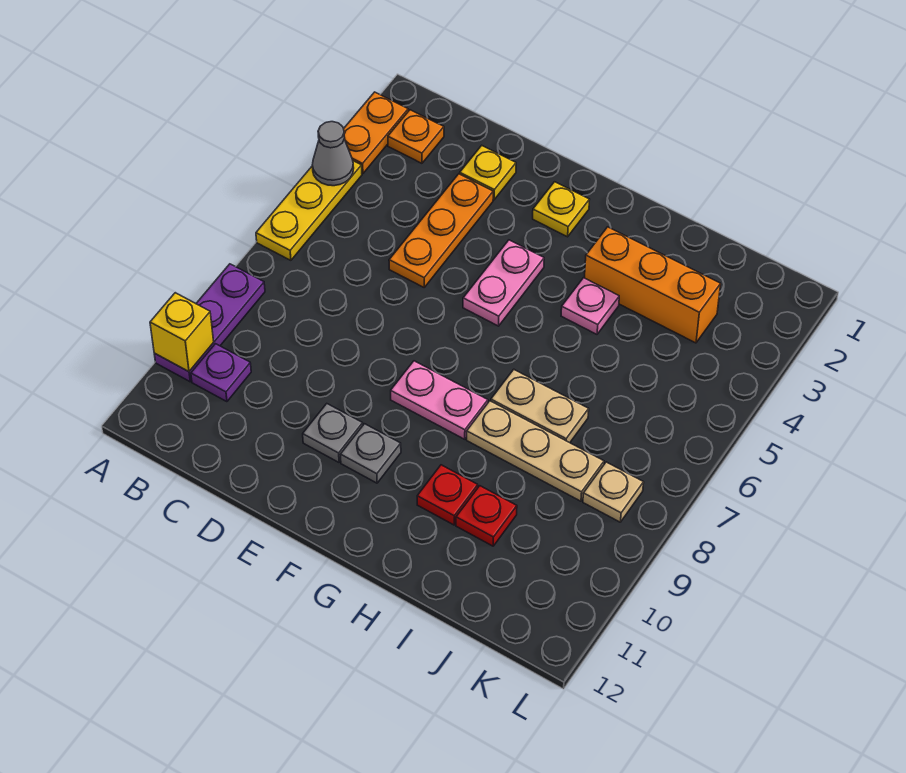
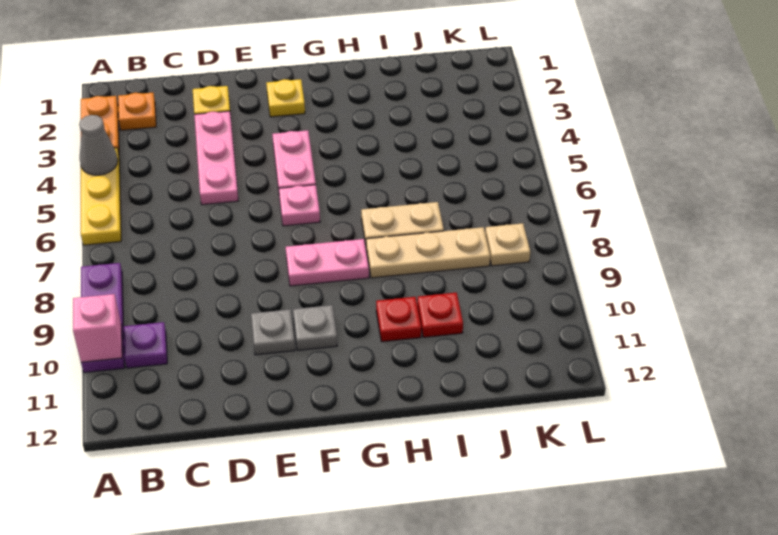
yellow 1x1 brick [150,293,214,372] -> pink 1x1 brick [73,294,122,362]
orange 1x3 plate [389,174,493,287] -> pink 1x3 plate [194,111,238,205]
orange 1x3 brick [585,227,721,343] -> none
pink 1x1 plate [561,278,619,334] -> pink 1x1 plate moved to [279,185,320,226]

